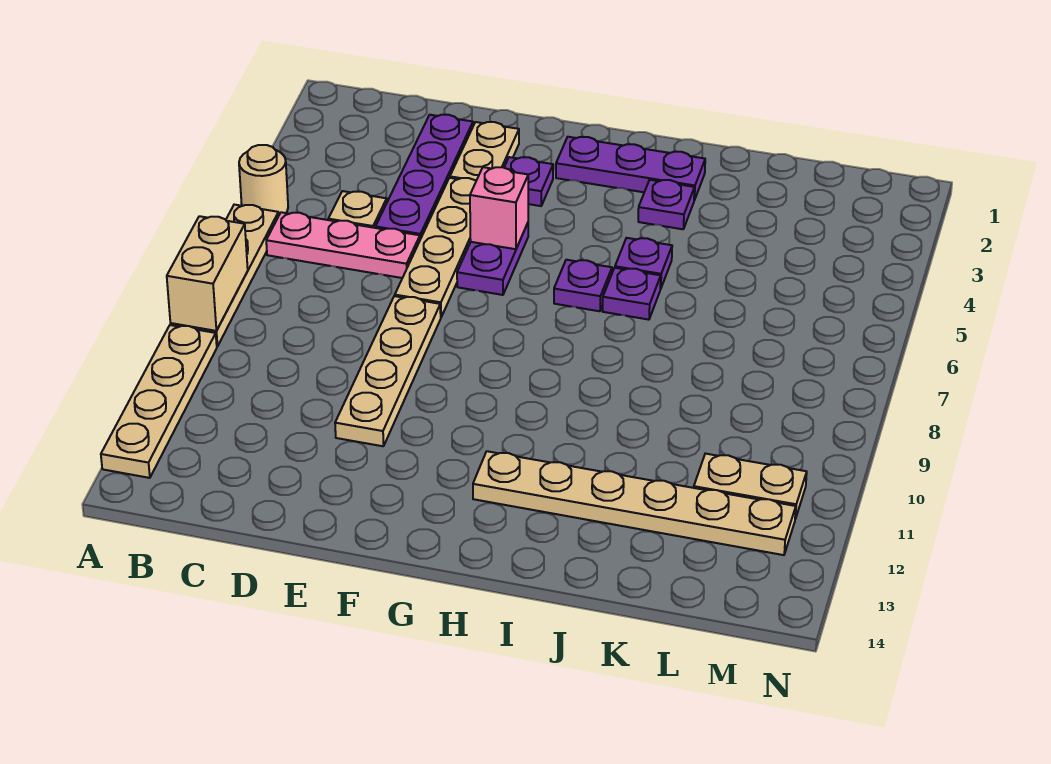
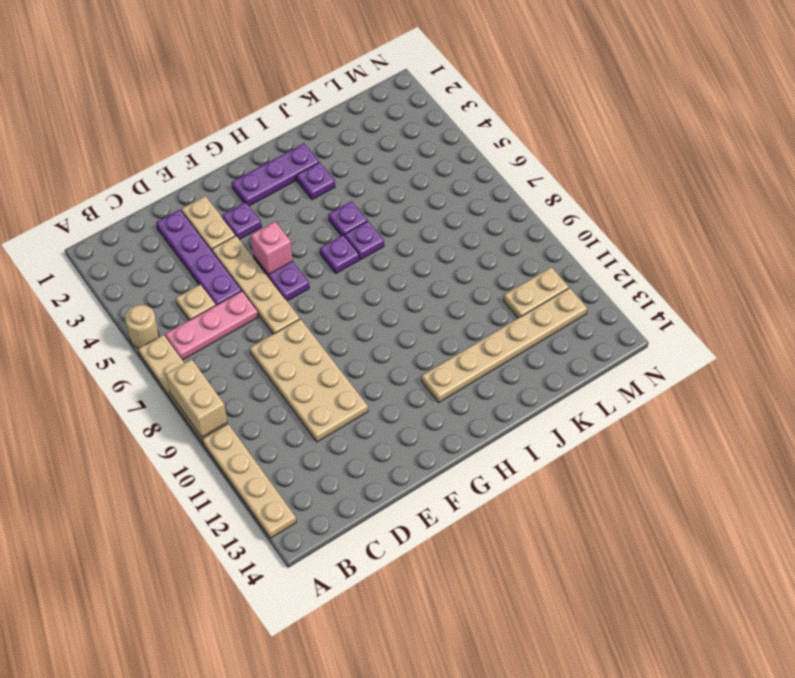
tan 1x4 plate [335,296,441,446] -> tan 2x4 plate [250,319,368,442]

